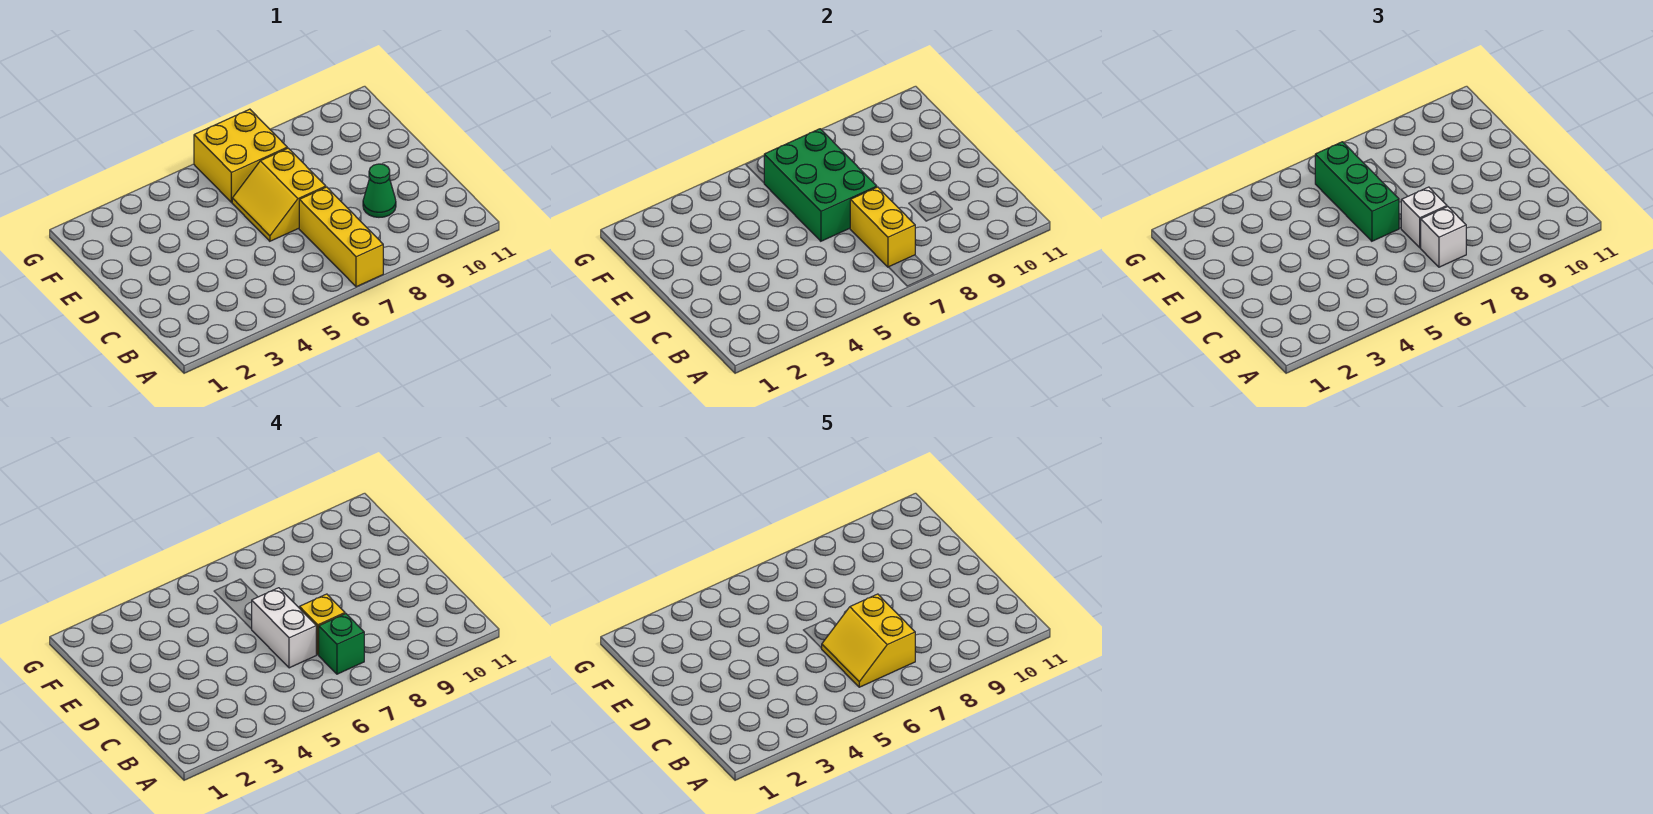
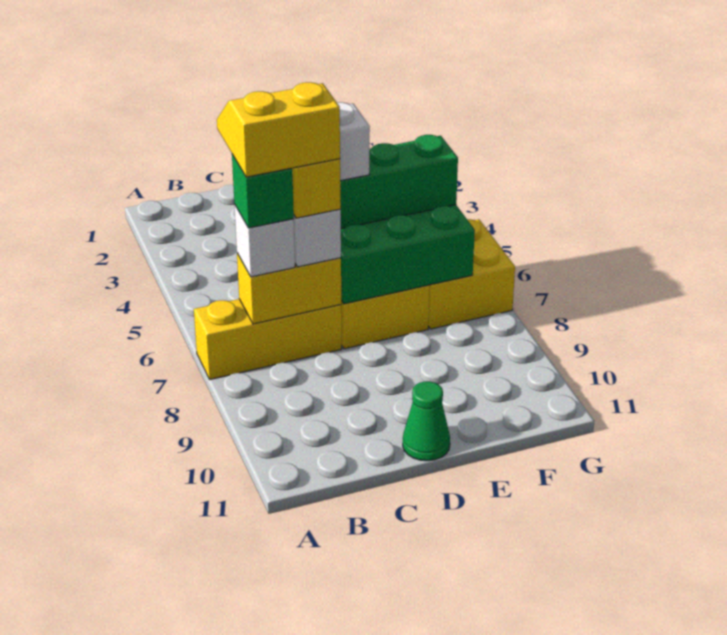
green 1x1 cone [363,164,396,217] -> green 1x1 cone moved to [403,381,450,461]

